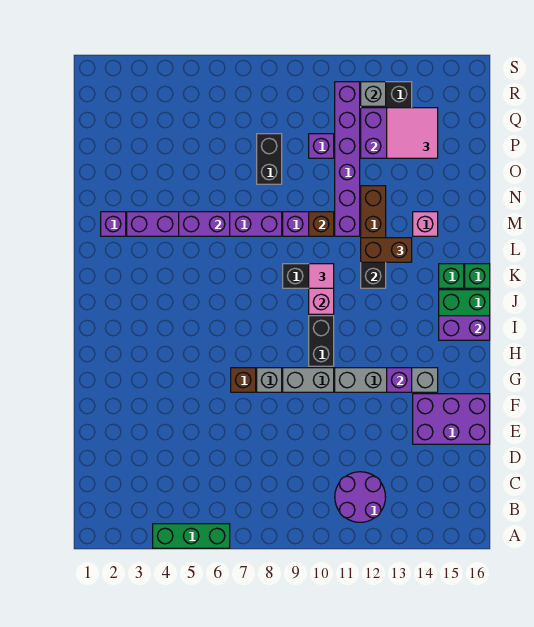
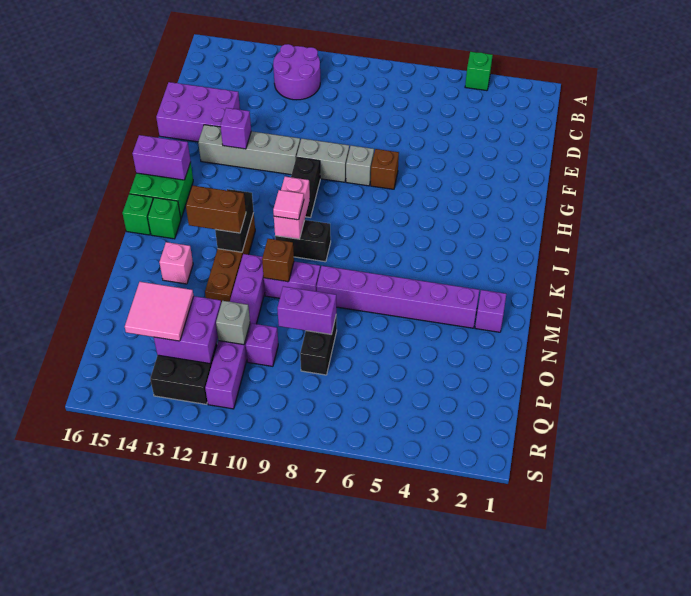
green 1x3 brick [153,524,230,548] -> green 1x1 brick [465,52,493,91]
purple 1x2 brick [179,212,230,236] -> purple 1x2 brick moved to [277,286,336,335]
grey 1x1 brick [361,82,386,106] -> grey 1x1 brick moved to [216,301,250,345]

